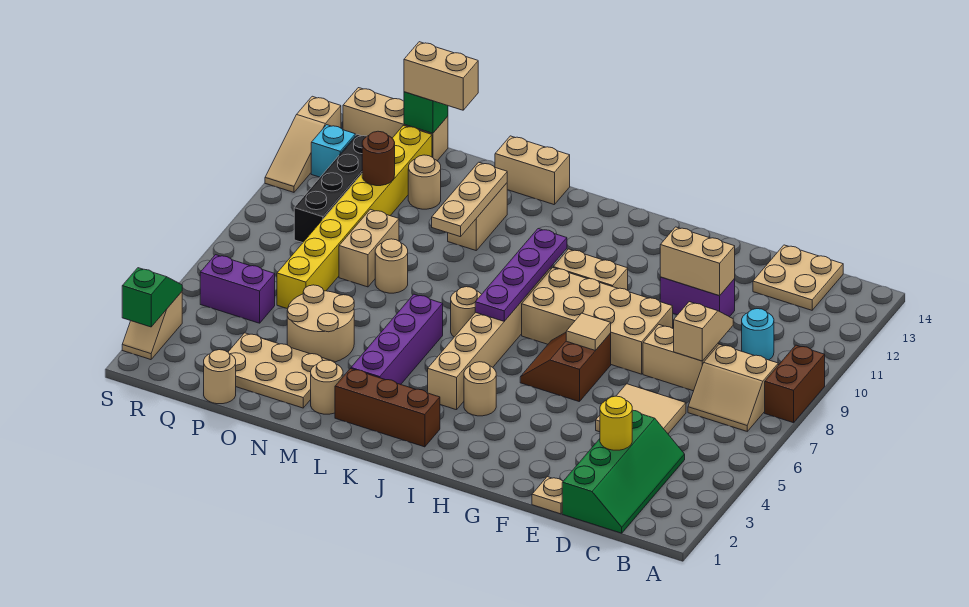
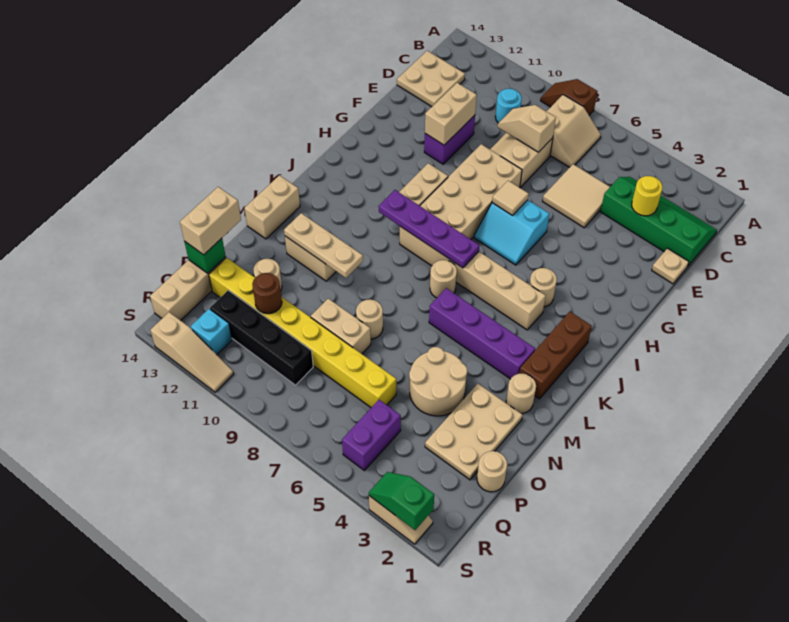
brown 1x2 brick [765,345,825,423] -> brown 1x2 slope [541,79,598,115]
brown 2x2 slope [520,333,611,402] -> cyan 2x2 slope [474,200,549,265]

